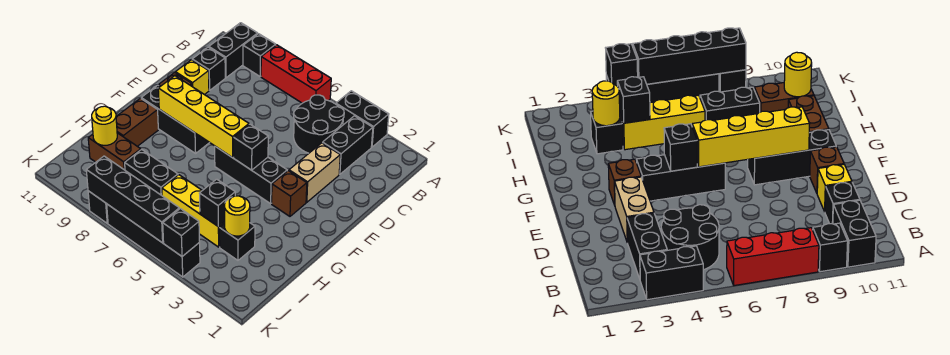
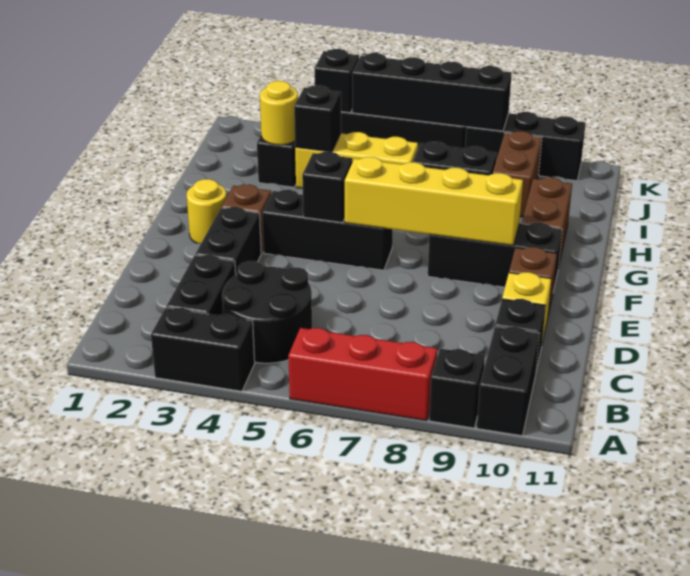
tan 1x2 brick [289,143,340,202] -> black 1x2 brick [195,207,261,275]
brown 1x2 brick [88,133,141,170] -> brown 1x2 brick turned to [493,131,542,217]
yellow 1x1 round brick [92,106,117,145] -> yellow 1x1 round brick moved to [187,179,227,244]
black 1x1 brick [88,191,108,223] -> black 1x3 brick [465,112,586,181]

